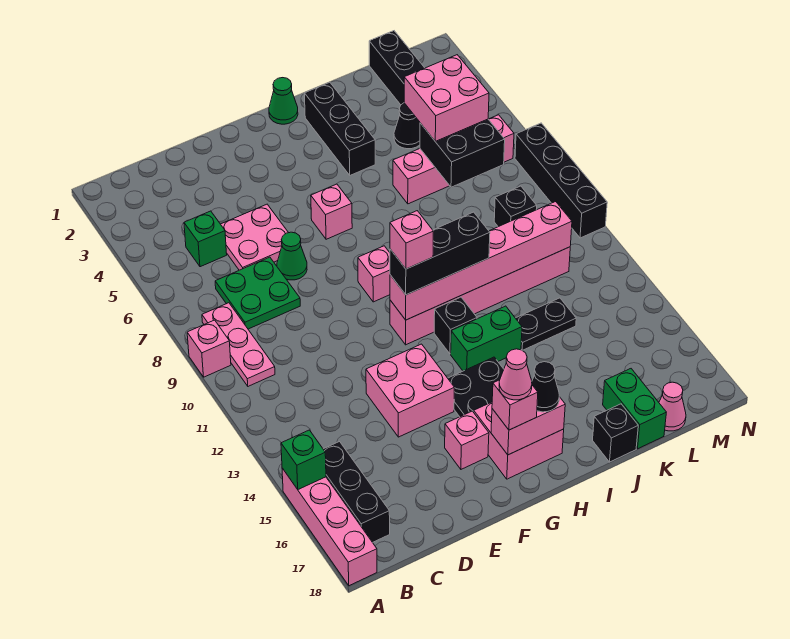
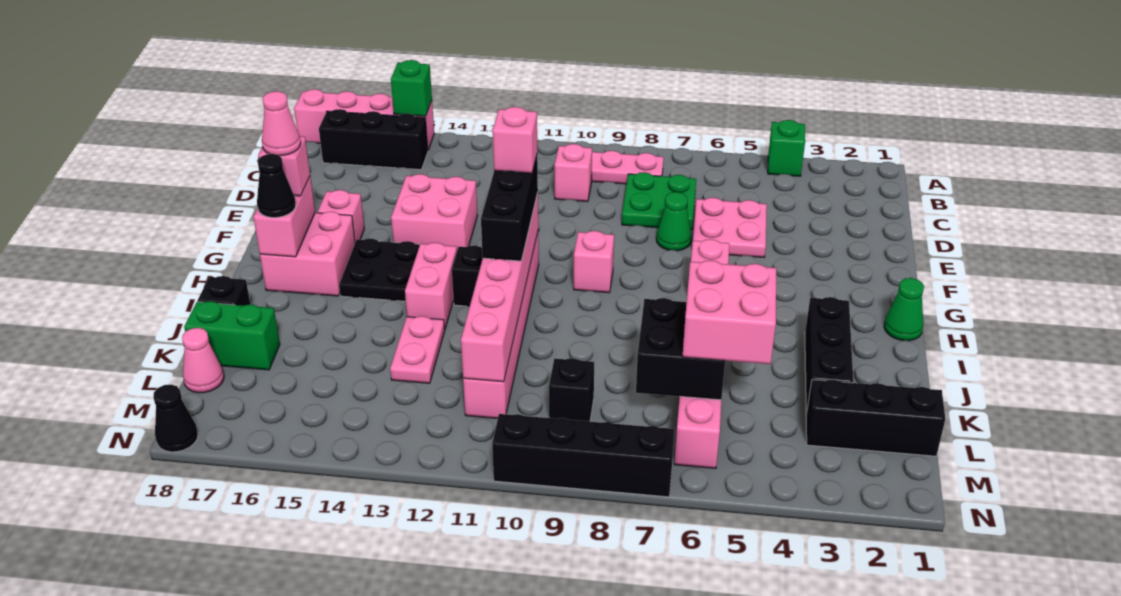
pink 1x1 brick [187,320,231,377] -> pink 1x1 brick moved to [555,144,592,202]
green 1x1 brick [184,211,227,267] -> green 1x1 brick moved to [768,120,805,176]
green 1x2 brick [451,306,522,371] -> pink 1x2 brick [405,243,457,329]
black 1x3 brick [304,82,375,175] -> black 1x3 brick turned to [805,297,853,414]
black 1x2 plate [516,298,576,350] -> pink 1x2 plate [390,316,445,383]
black 1x1 cone [394,103,420,149] -> black 1x1 cone moved to [153,384,198,452]

